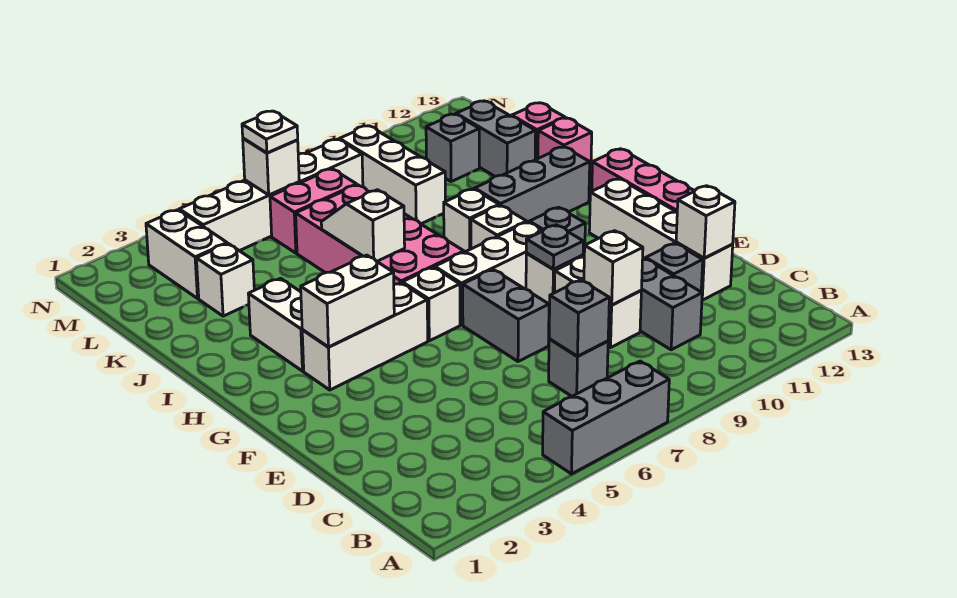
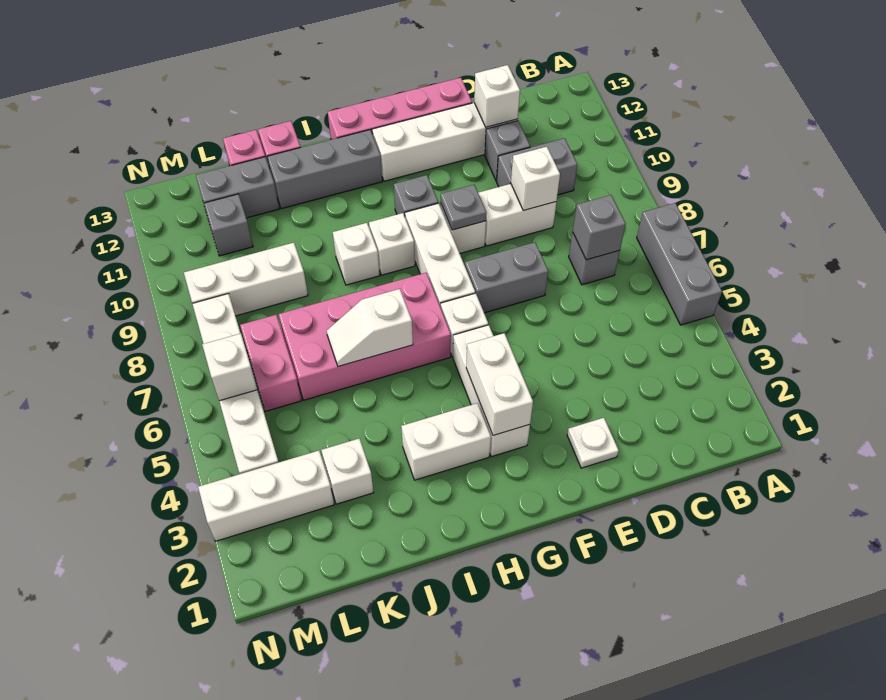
grey 1x3 brick [475,147,590,222] -> grey 1x3 brick turned to [267,130,382,209]
white 1x2 brick [146,210,227,298] -> white 1x3 brick [198,451,334,541]
white 1x1 plate [242,111,298,153] -> white 1x1 plate moved to [567,418,619,468]

